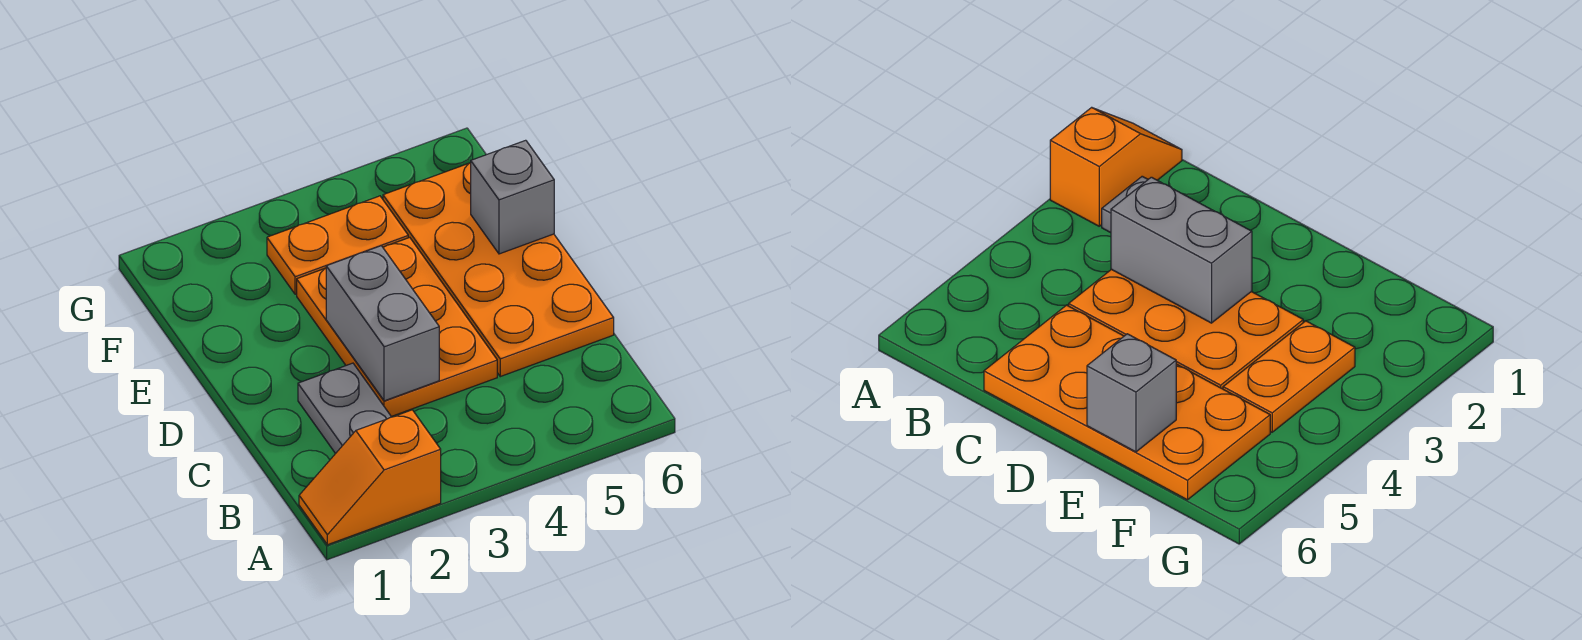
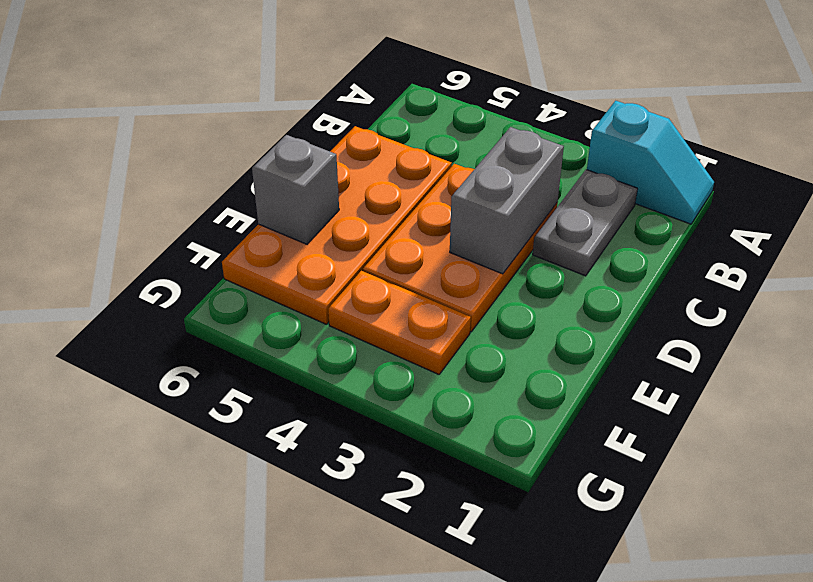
orange 1x2 slope [299,410,441,545] -> cyan 1x2 slope [587,101,714,224]

